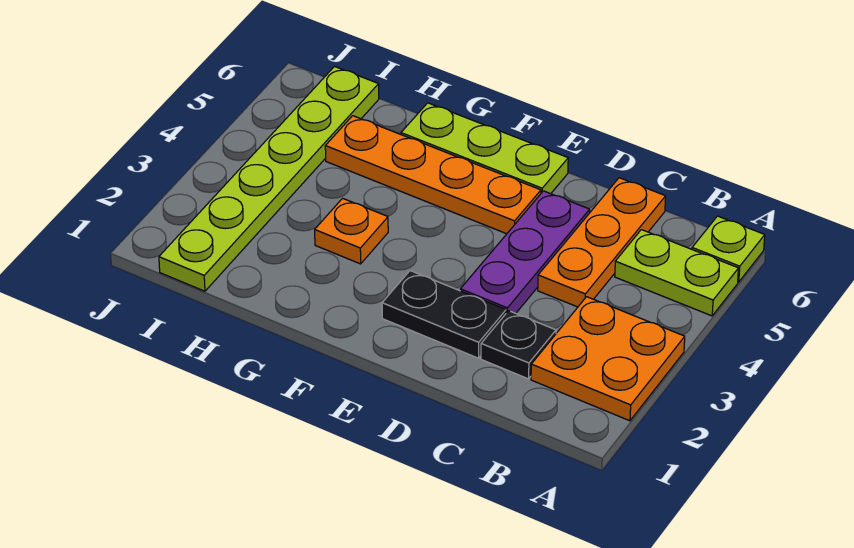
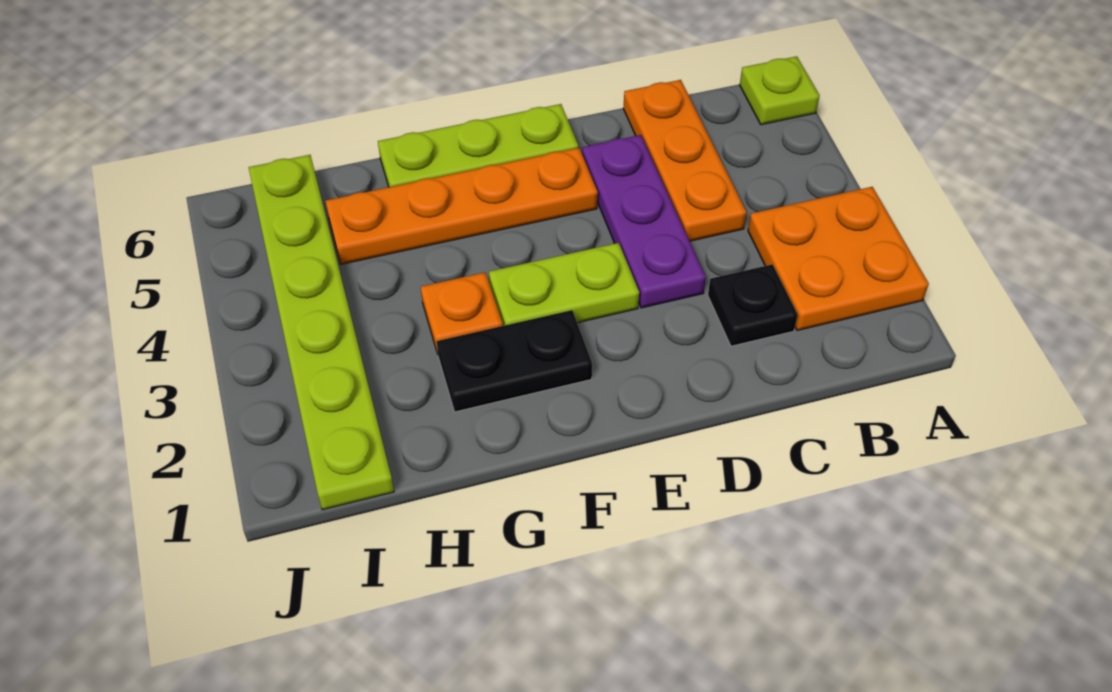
lime 1x2 plate [615,230,739,316] -> lime 1x2 plate moved to [489,243,639,326]
black 1x2 plate [382,271,506,358] -> black 1x2 plate moved to [437,310,592,412]

